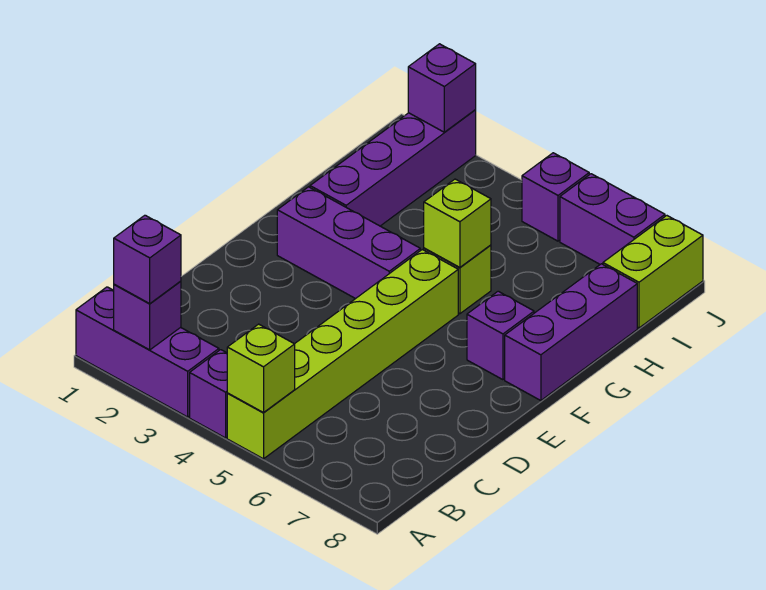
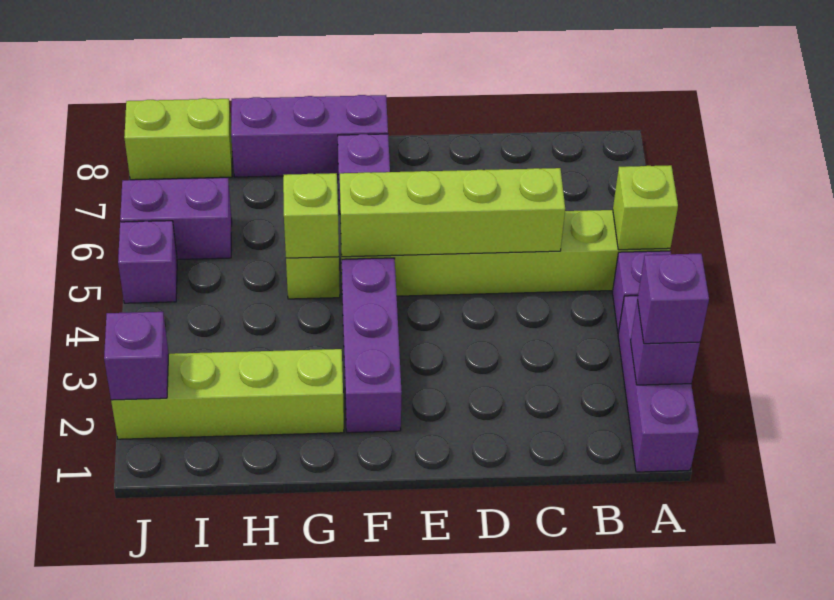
none -> lime 1x4 brick [340,168,565,257]
purple 1x4 brick [310,110,476,226] -> lime 1x4 brick [111,349,344,439]
purple 1x2 brick [560,174,665,264] -> purple 1x2 brick turned to [120,178,232,259]

